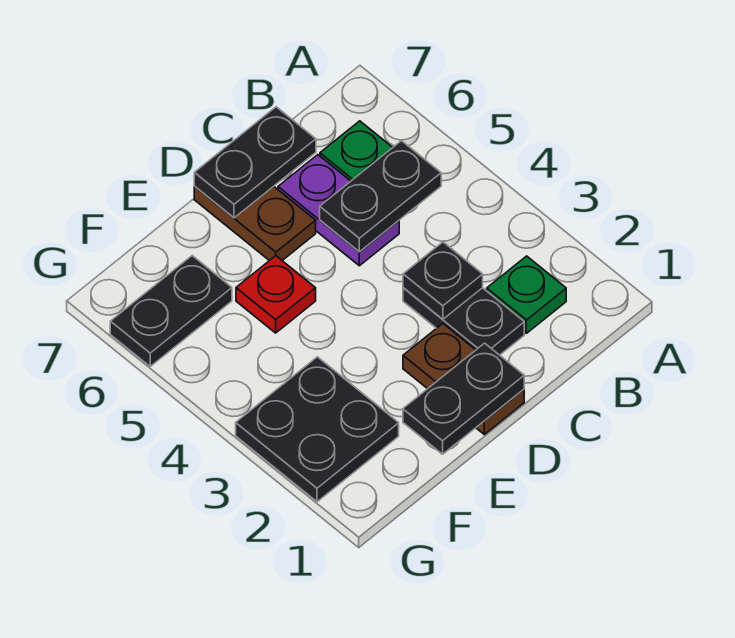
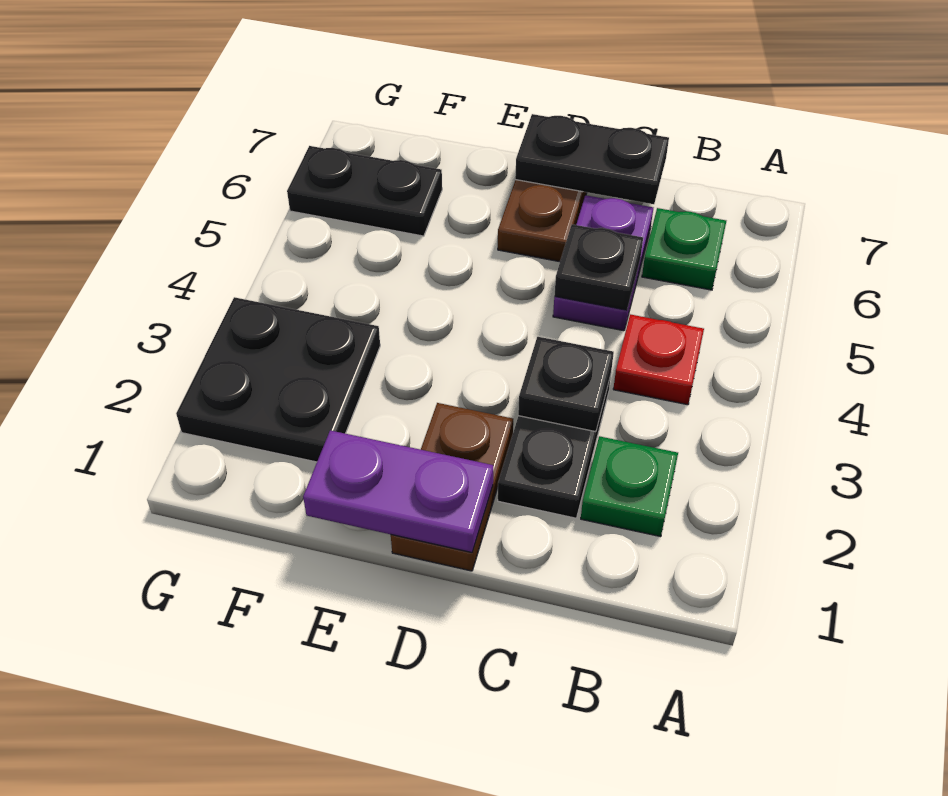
black 1x2 plate [320,141,441,252] -> black 1x1 plate [554,224,643,310]
black 1x2 plate [403,343,524,454] -> purple 1x2 plate [303,430,493,552]
red 1x1 plate [236,256,316,333] -> red 1x1 plate moved to [613,314,704,405]

